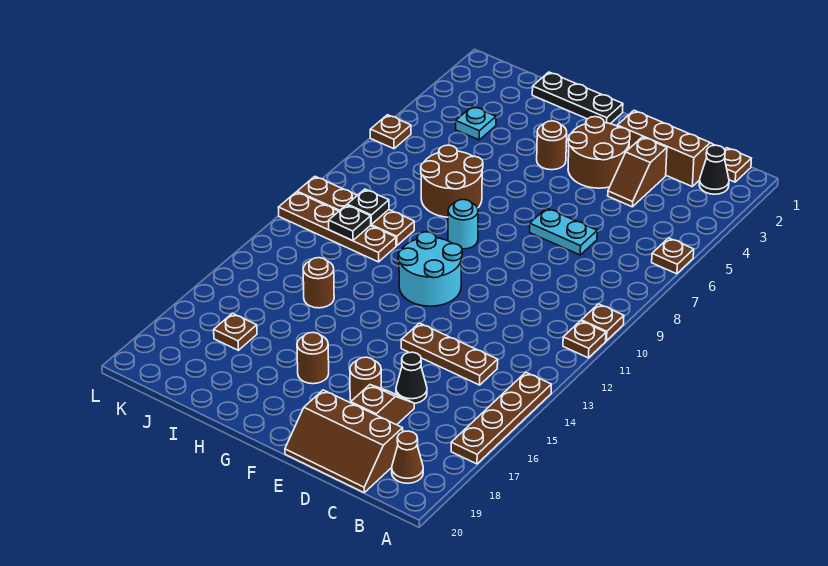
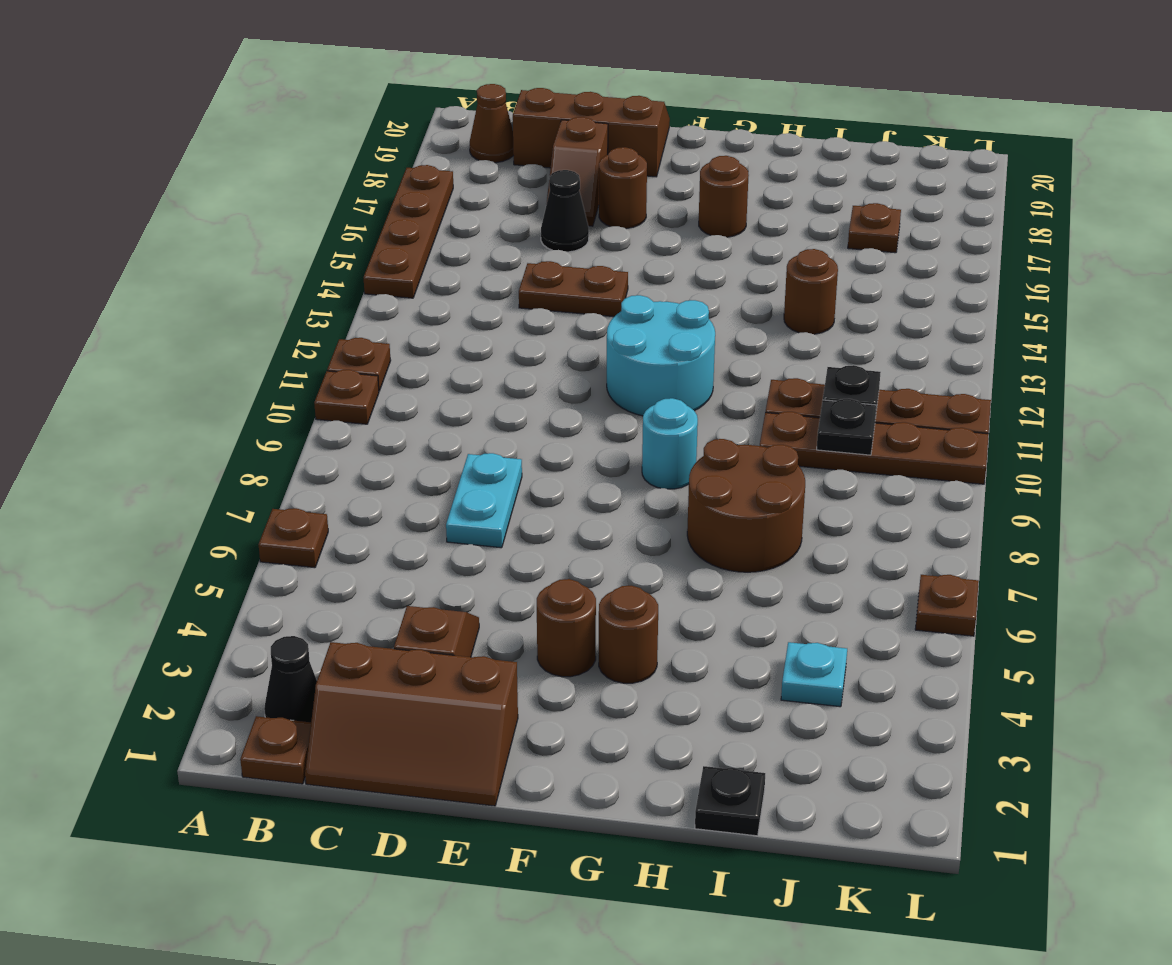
brown 1x3 plate [401,323,498,385] -> brown 1x2 plate [519,261,628,317]
cyan 1x2 plate [530,208,597,255] -> cyan 1x2 plate turned to [446,453,522,548]
brown 2x2 round brick [568,117,630,188] -> brown 1x1 round brick [537,579,596,677]
black 1x3 plate [532,72,623,124] -> black 1x1 plate [695,766,765,836]

